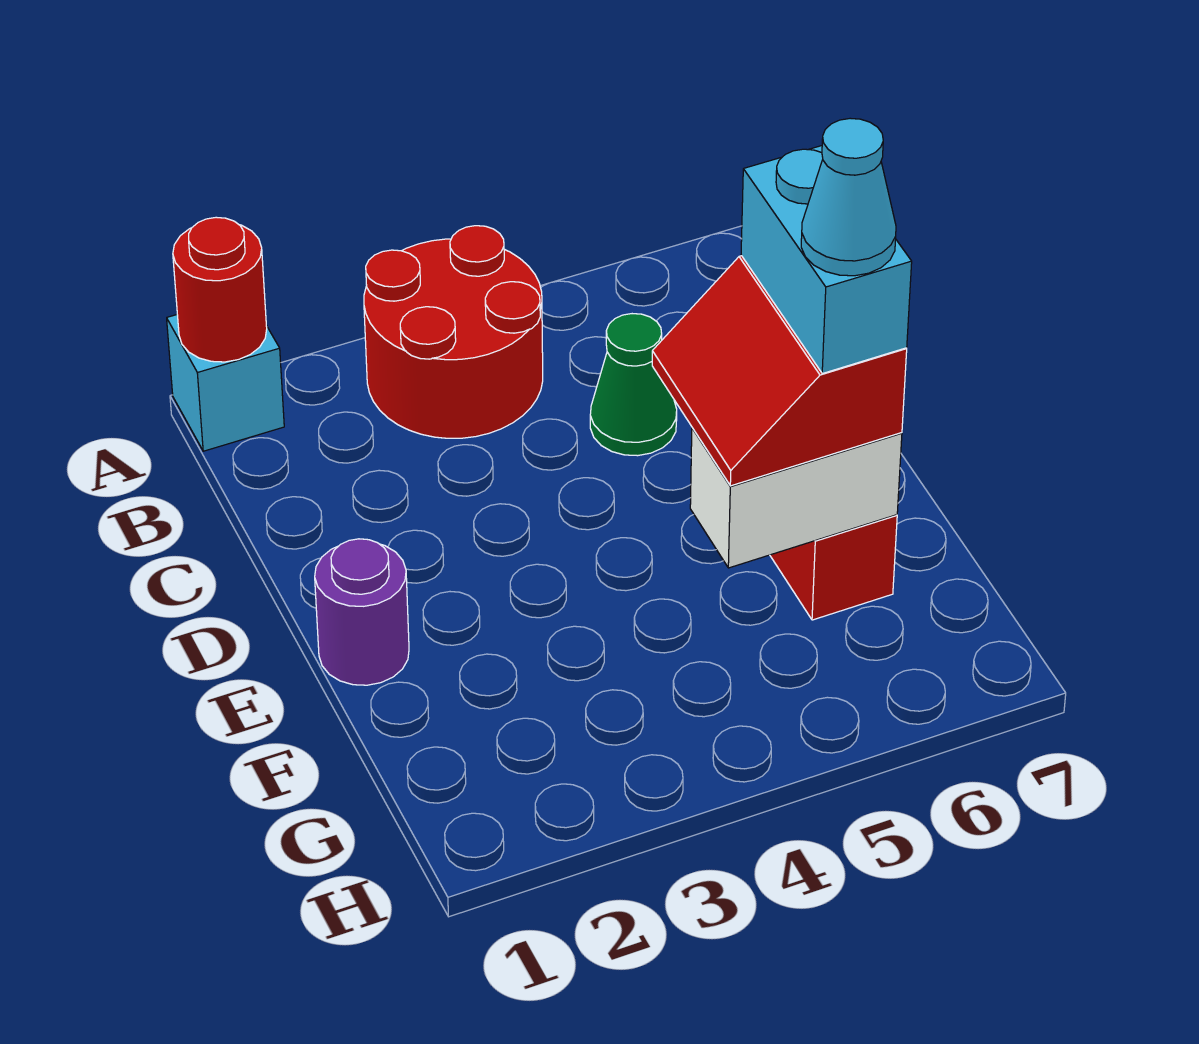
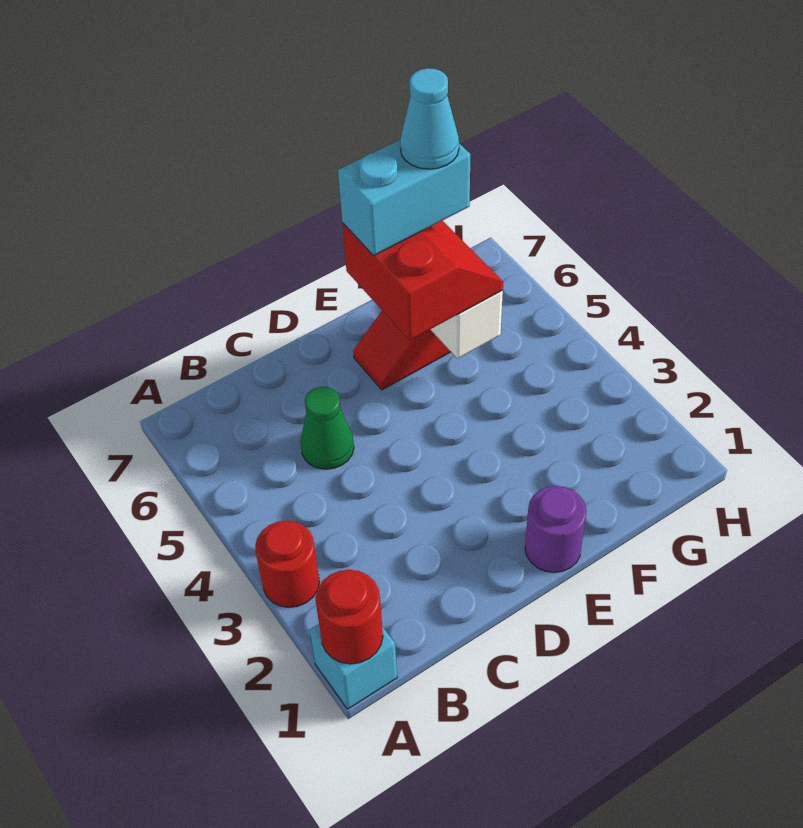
red 2x2 round brick [364,226,543,438] -> red 1x1 round brick [255,520,319,607]
red 2x2 slope [652,256,907,486] -> red 2x2 slope turned to [342,221,503,340]

